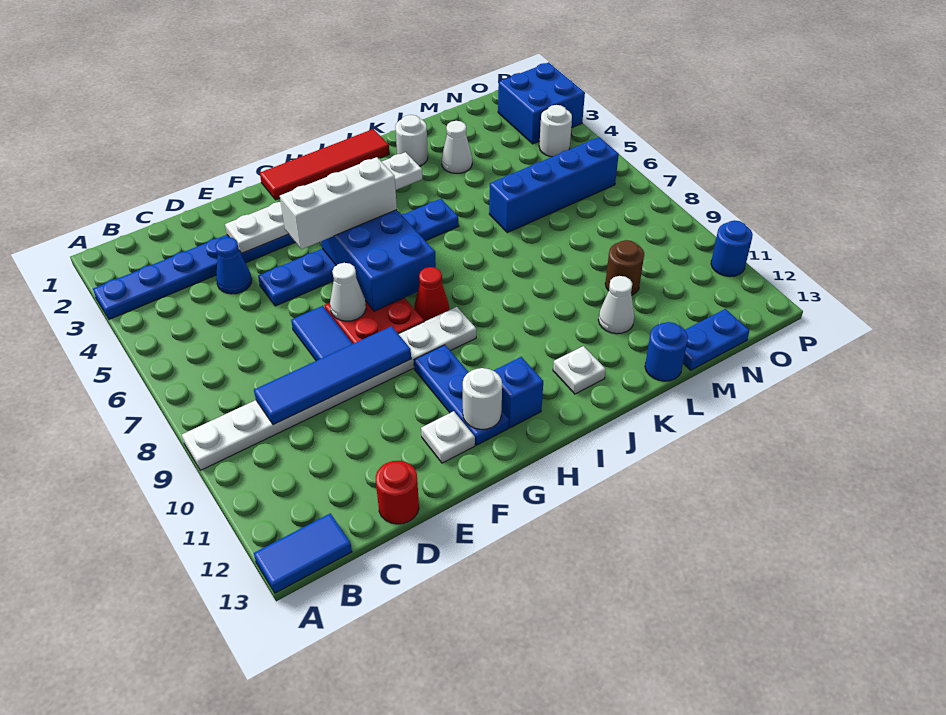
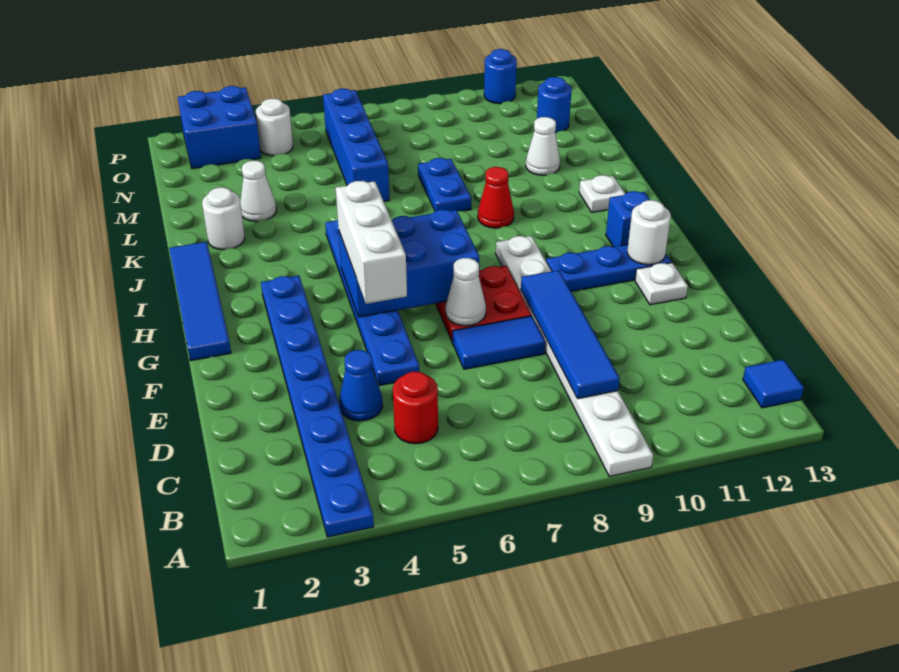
blue 1x2 tile [254,513,352,593] -> blue 1x1 tile [743,359,804,408]
red 1x1 round brick [376,461,419,524] -> red 1x1 round brick moved to [393,372,438,444]
white 1x6 plate [225,152,422,253] -> none
red 1x4 tile [260,129,389,200] -> blue 1x4 tile [169,242,231,361]
red 1x1 cone [414,267,449,322] -> red 1x1 cone moved to [478,167,514,228]
blue 1x1 round brick [645,322,688,381] -> blue 1x1 round brick moved to [537,77,572,133]
brown 1x1 round brick [605,240,644,295] -> none
blue 1x2 plate [683,309,749,370] -> blue 1x2 plate moved to [418,158,471,211]

